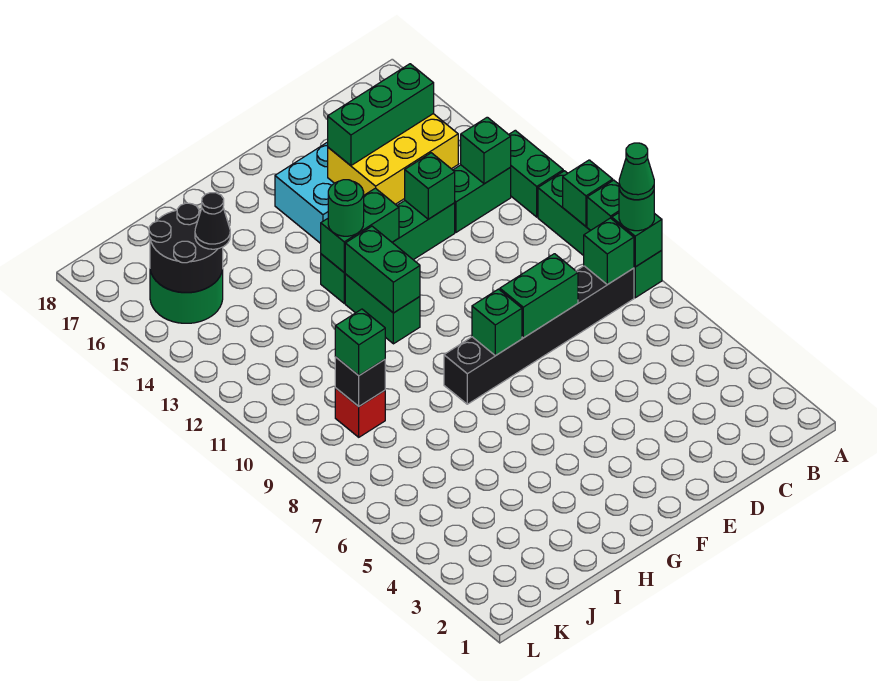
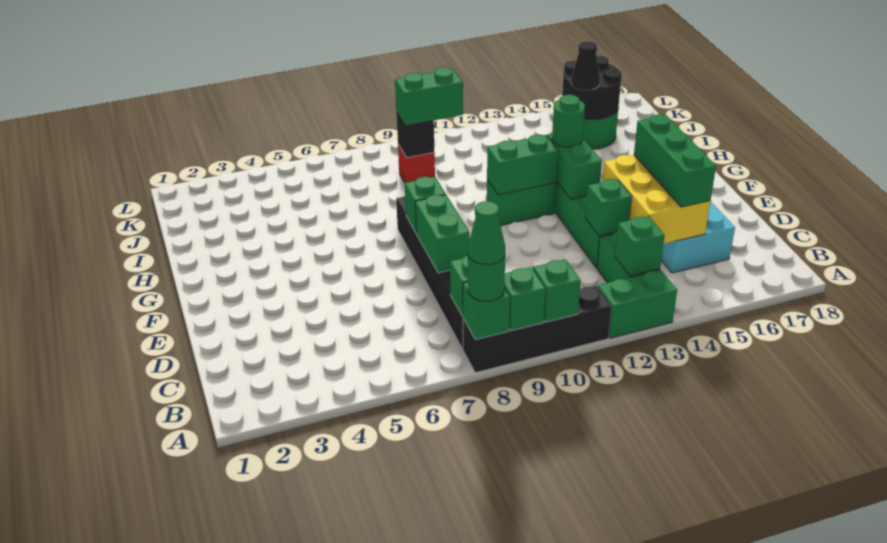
green 1x4 brick [538,171,662,298] -> black 1x4 brick [463,286,612,373]
green 1x1 brick [335,309,385,375] -> green 1x2 brick [395,67,463,126]

